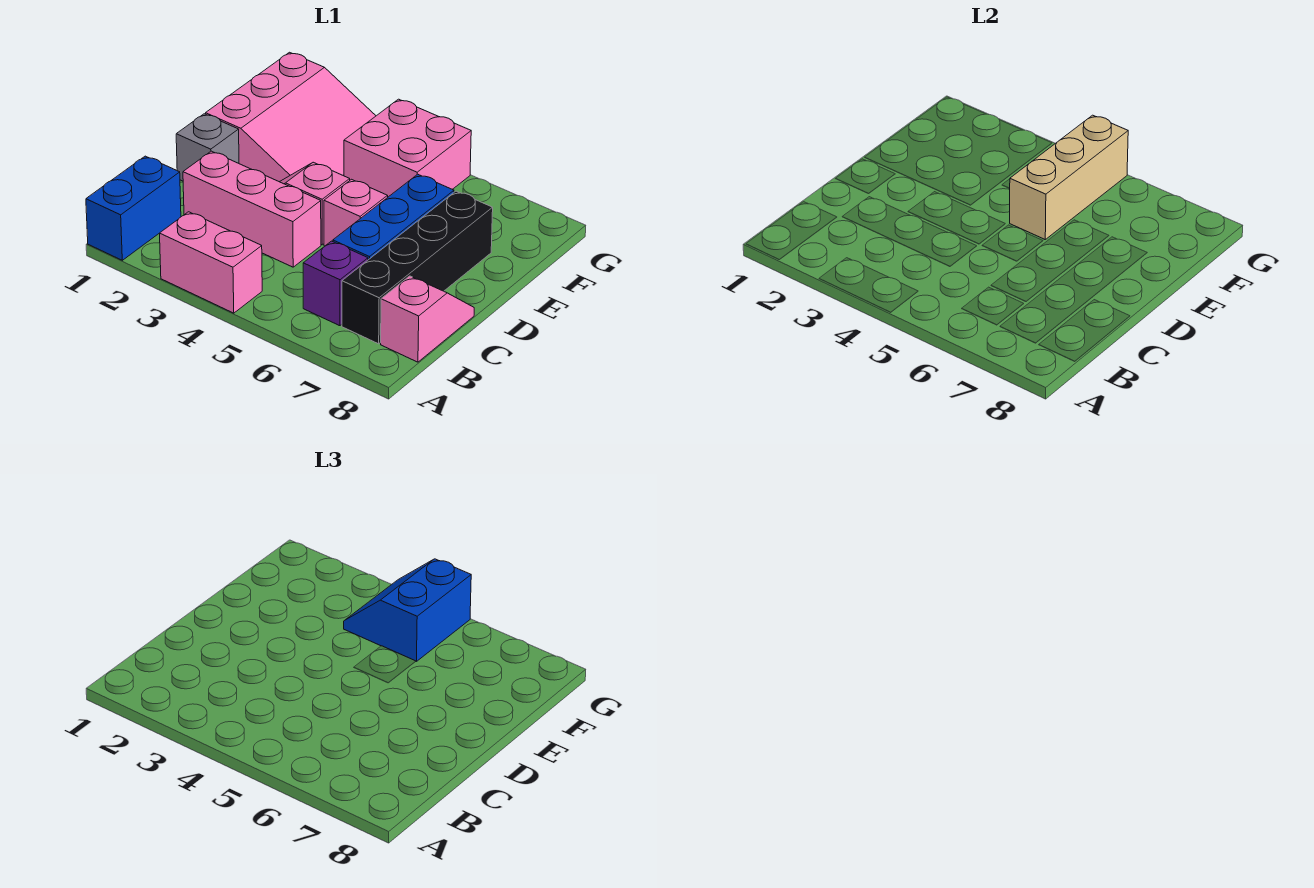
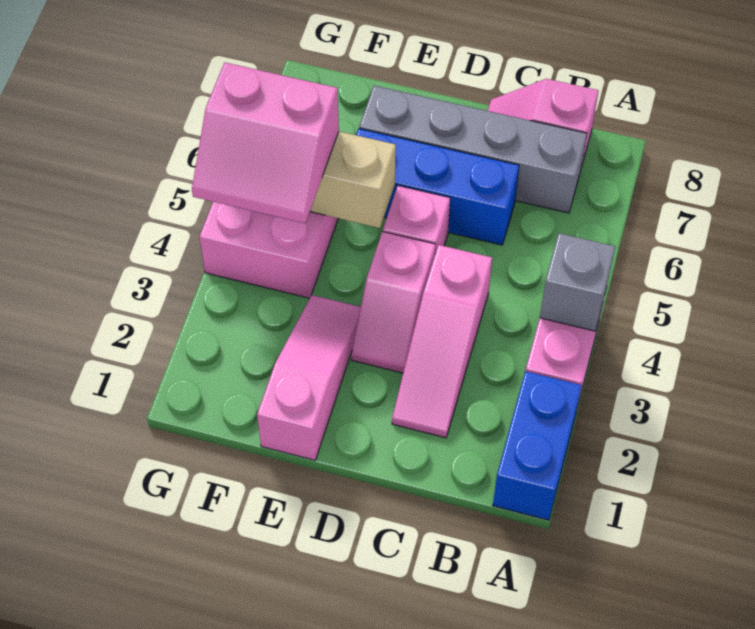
blue 1x2 brick [86,156,181,260] -> blue 1x2 brick turned to [493,371,582,520]
purple 1x1 brick [303,241,368,326] -> none
black 1x4 brick [342,191,493,344] -> grey 1x4 brick [359,86,587,213]
pink 1x3 brick [183,151,321,267] -> pink 1x3 slope [392,245,492,438]
grey 1x1 brick [176,114,239,181] -> grey 1x1 brick moved to [540,233,615,331]
pink 3x3 slope [206,52,376,182] -> pink 1x3 slope [257,295,361,460]
blue 2x2 slope [344,559,471,662] -> pink 2x2 slope [192,63,339,223]

